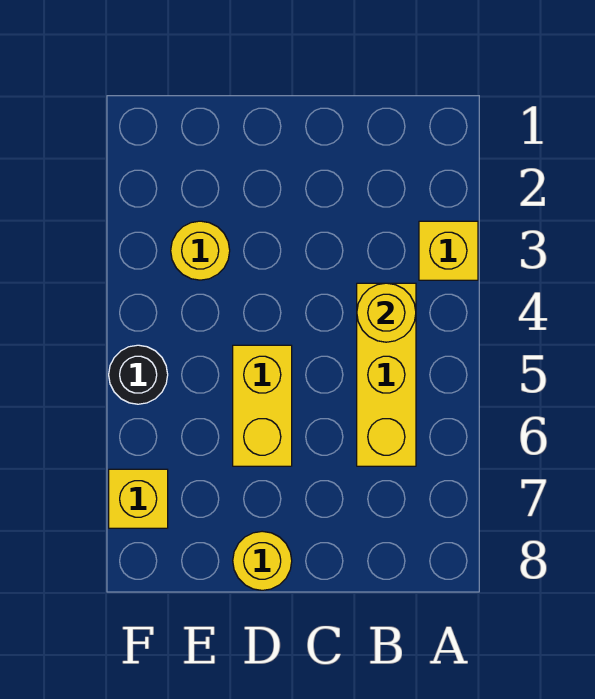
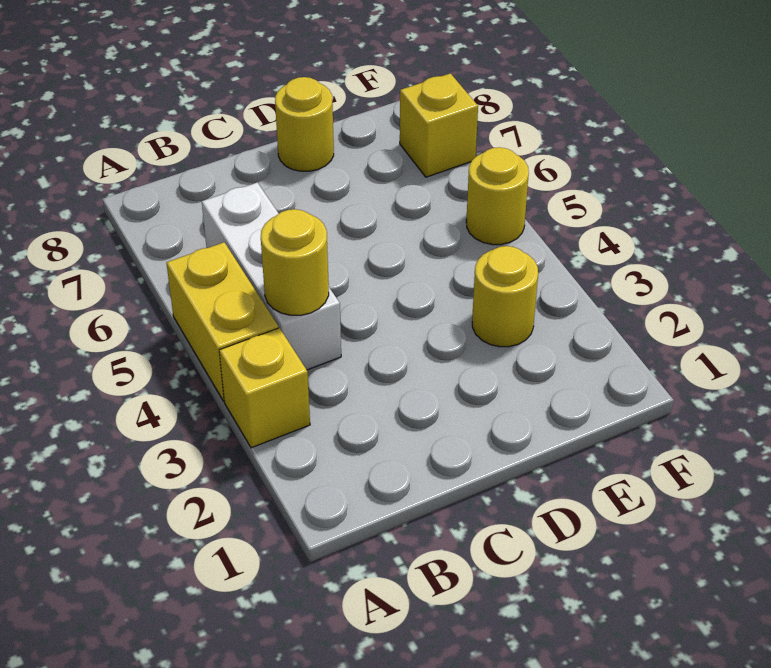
yellow 1x3 brick [357,283,416,466] -> white 1x3 brick [202,183,341,370]
yellow 1x2 brick [233,345,292,466] -> yellow 1x2 brick moved to [167,242,278,401]
black 1x1 round brick [109,345,168,404] -> yellow 1x1 round brick [466,147,529,245]

